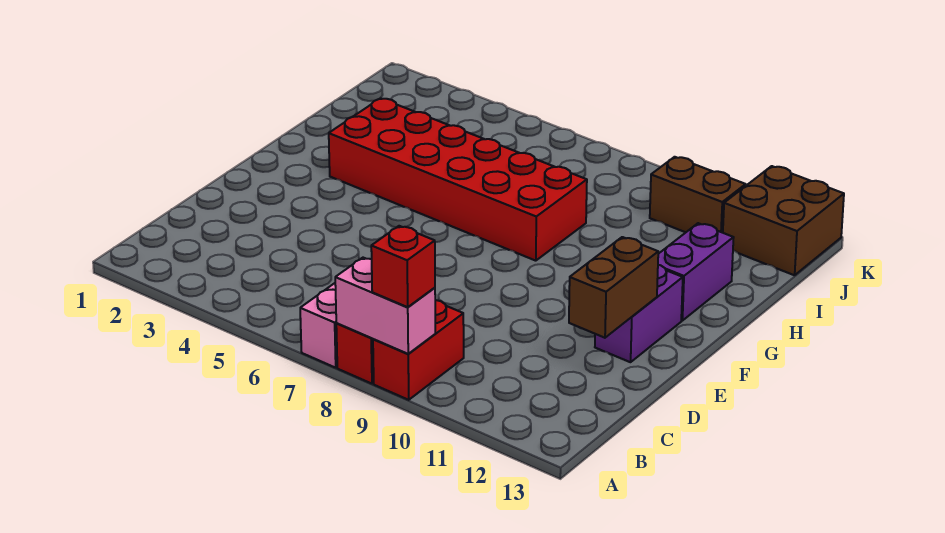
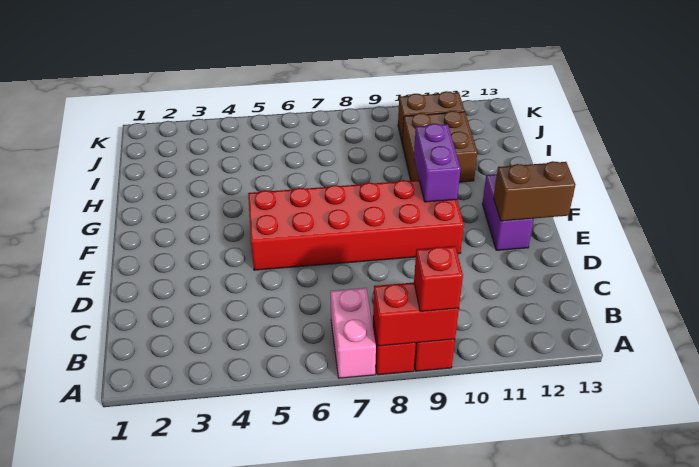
pink 1x2 brick [335,258,435,354] -> red 1x2 brick [373,283,459,346]
brown 1x2 brick [569,237,658,338] -> brown 1x2 brick turned to [494,161,575,221]
red 2x6 brick [329,98,587,261] -> red 2x6 brick moved to [248,180,464,270]
purple 1x2 brick [658,223,734,321] -> purple 1x2 brick moved to [414,124,461,202]
brown 2x2 brick [723,166,844,275] -> brown 2x2 brick moved to [402,111,477,182]

